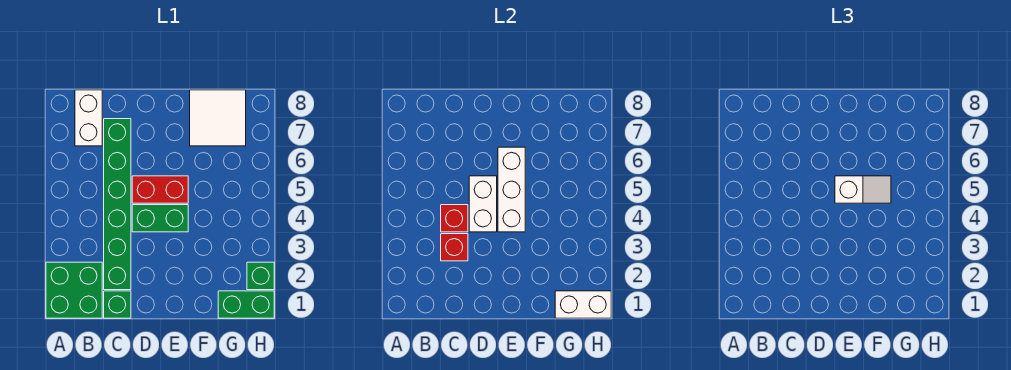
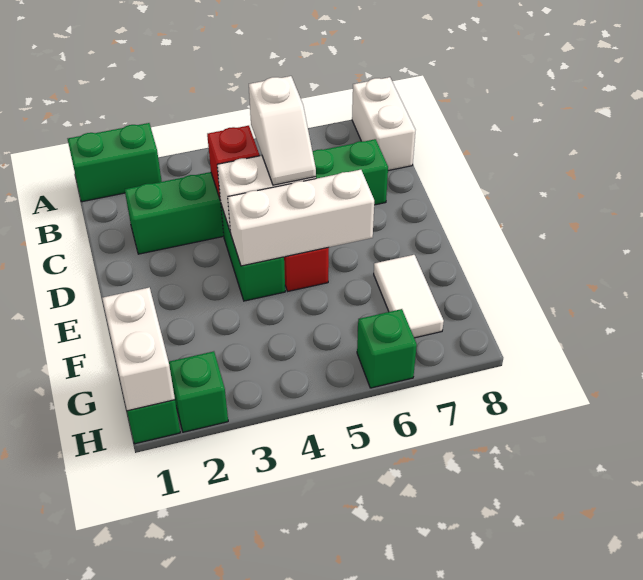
green 2x2 brick [46,262,102,318] -> green 1x2 brick [68,123,162,202]
white 1x2 brick [75,90,102,146] -> white 1x2 brick turned to [352,77,415,171]
green 1x1 brick [104,291,131,318] -> green 1x1 brick moved to [357,309,417,388]
red 1x1 brick [441,234,468,261] -> none
white 1x2 slope [835,176,891,203] -> white 1x2 slope moved to [249,76,316,185]
white 2x2 tile [190,90,246,146] -> white 1x2 tile [374,255,444,338]

